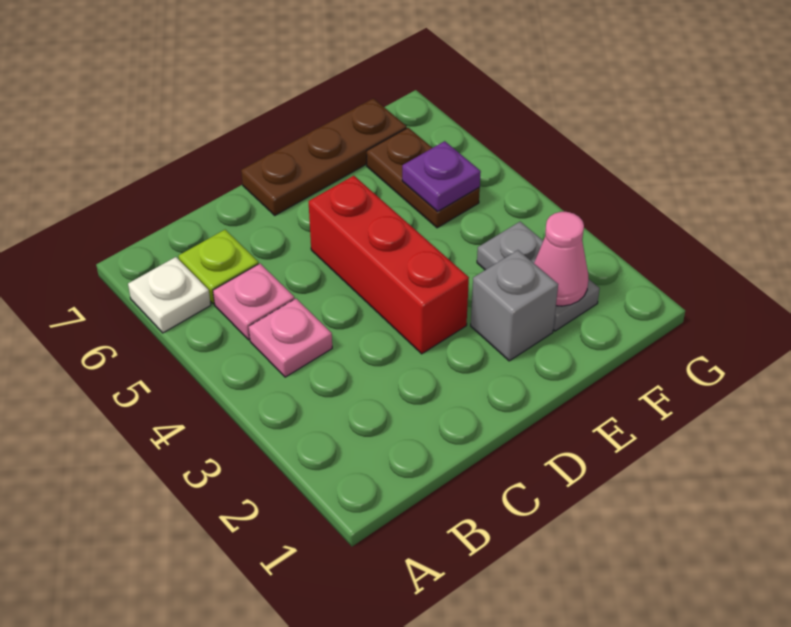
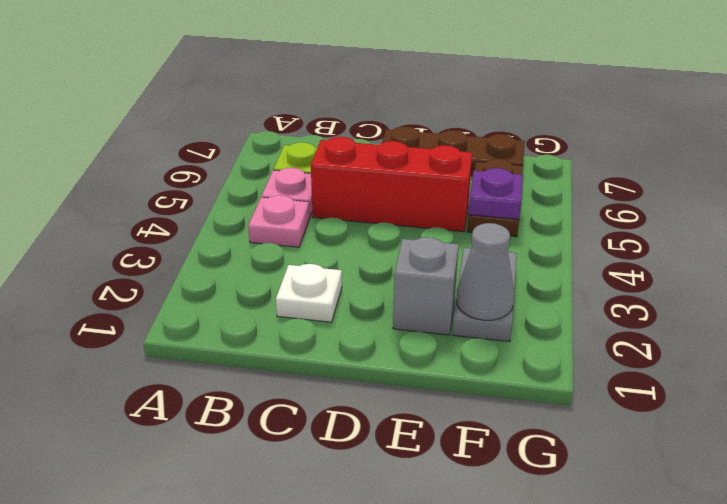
white 1x1 plate [128,257,211,333] -> white 1x1 plate moved to [276,264,342,322]
red 1x3 brick [309,176,469,354] -> red 1x3 brick turned to [311,137,472,232]
pink 1x1 cone [534,212,588,306] -> grey 1x1 cone [456,223,514,320]

